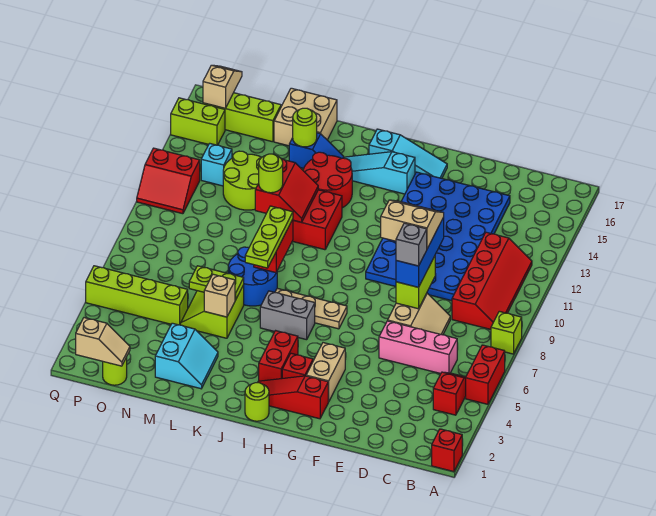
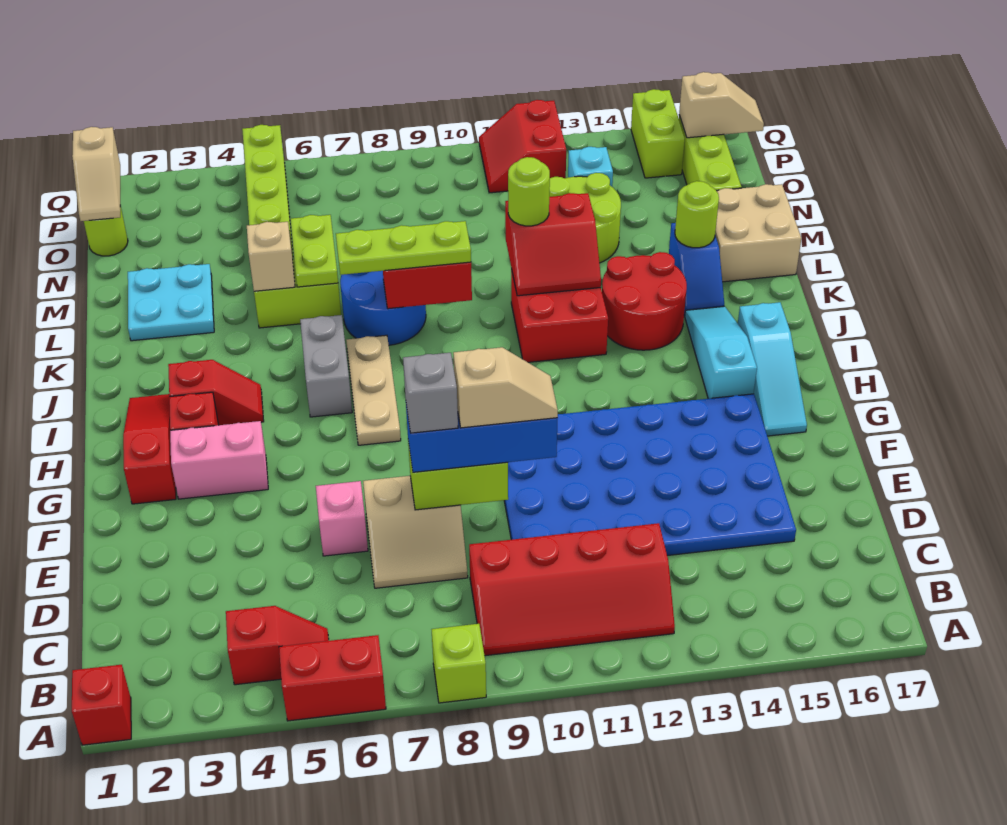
pink 1x3 brick [379,321,457,374] -> pink 1x1 brick [316,481,368,556]
tan 2x2 slope [381,200,444,249] -> tan 1x2 slope [453,347,558,428]
tan 1x2 brick [306,343,345,402] -> pink 1x2 brick [170,421,268,499]
lime 1x1 round brick [245,383,269,421] -> none
red 1x2 brick [259,331,298,381] -> red 1x2 slope [168,360,264,425]
cyan 2x2 slope [155,323,218,389] -> cyan 2x2 plate [128,264,214,341]

